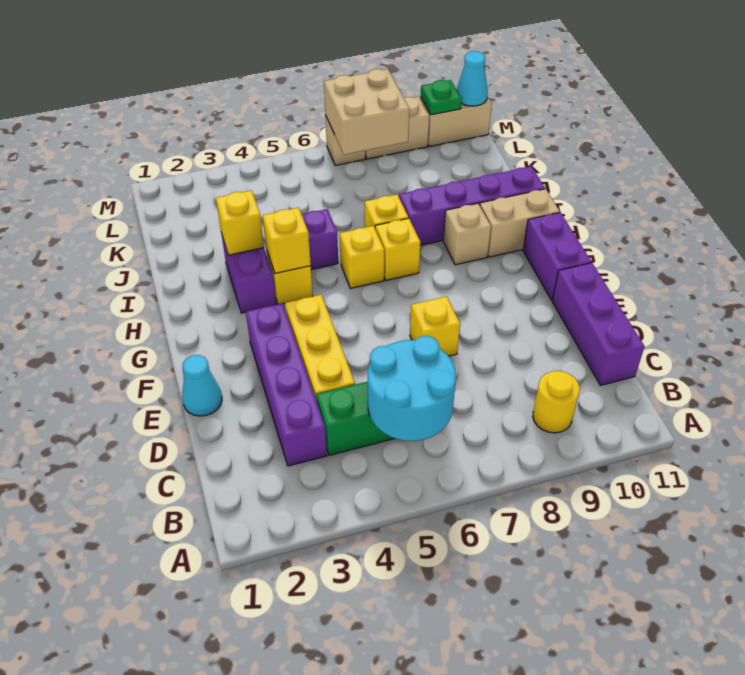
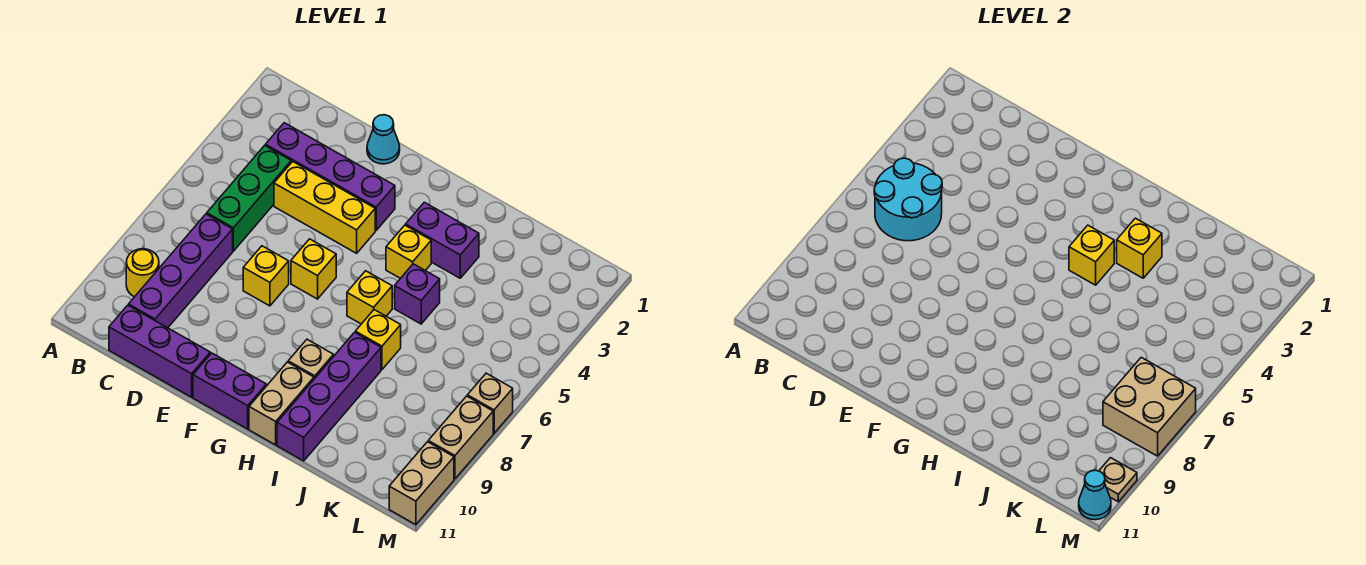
none -> purple 1x4 brick [129,214,233,328]
yellow 1x1 brick [375,218,420,280] -> yellow 1x1 brick moved to [291,239,336,299]
green 1x1 plate [421,80,462,115] -> tan 1x1 plate [1099,458,1137,502]

